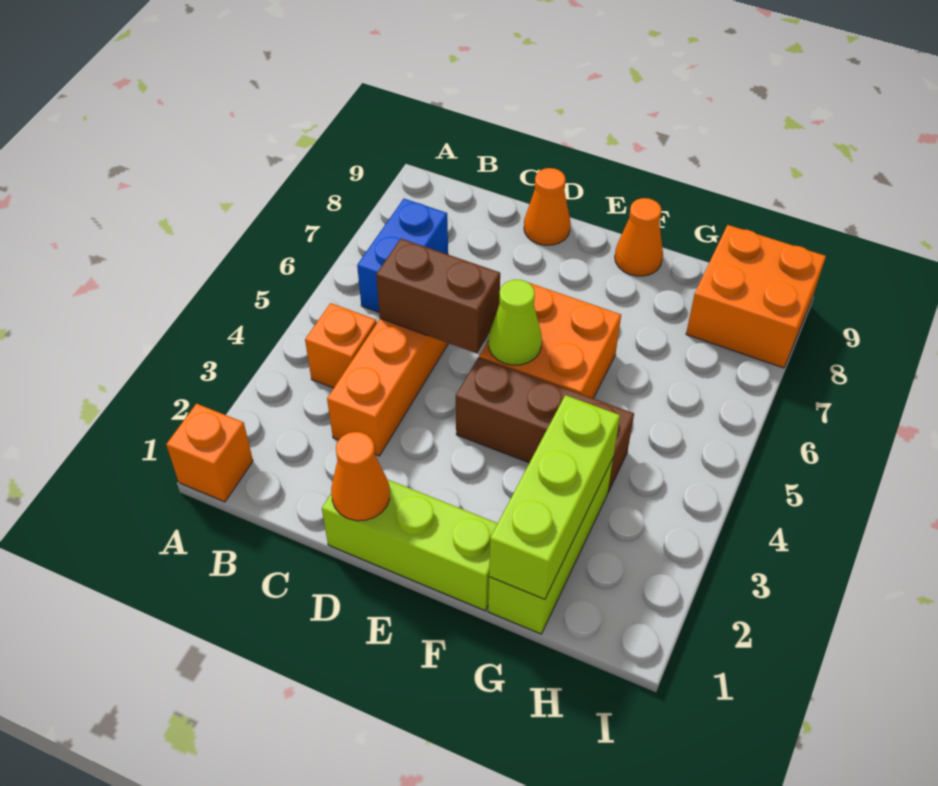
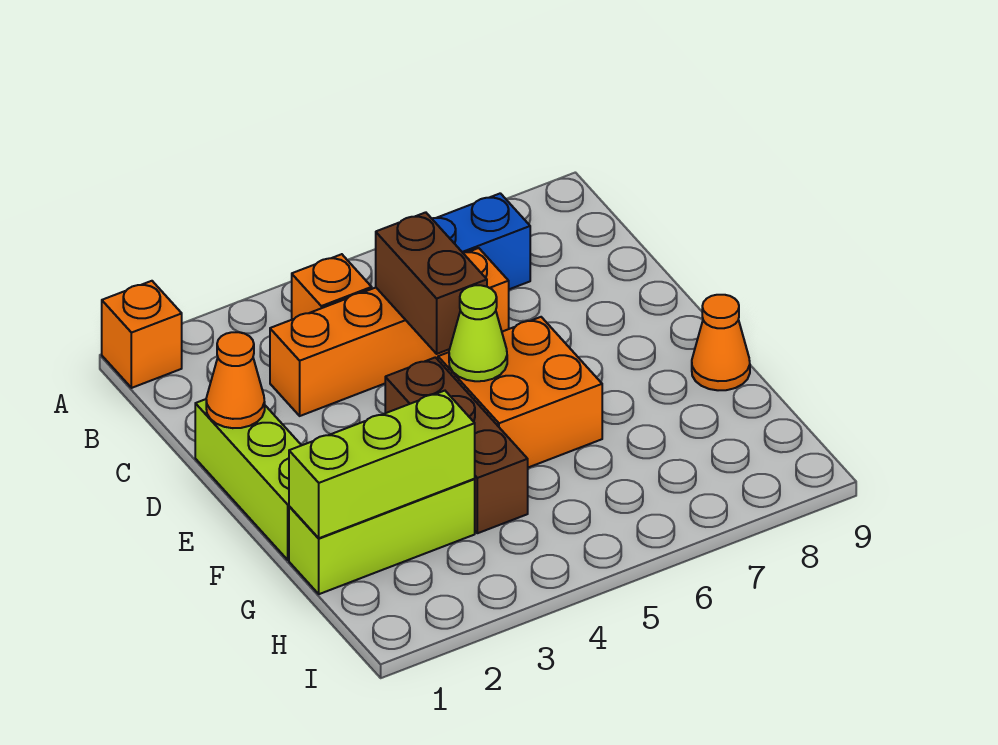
orange 1x1 cone [524,168,571,245] -> none
orange 2x2 brick [686,225,826,368] -> none

